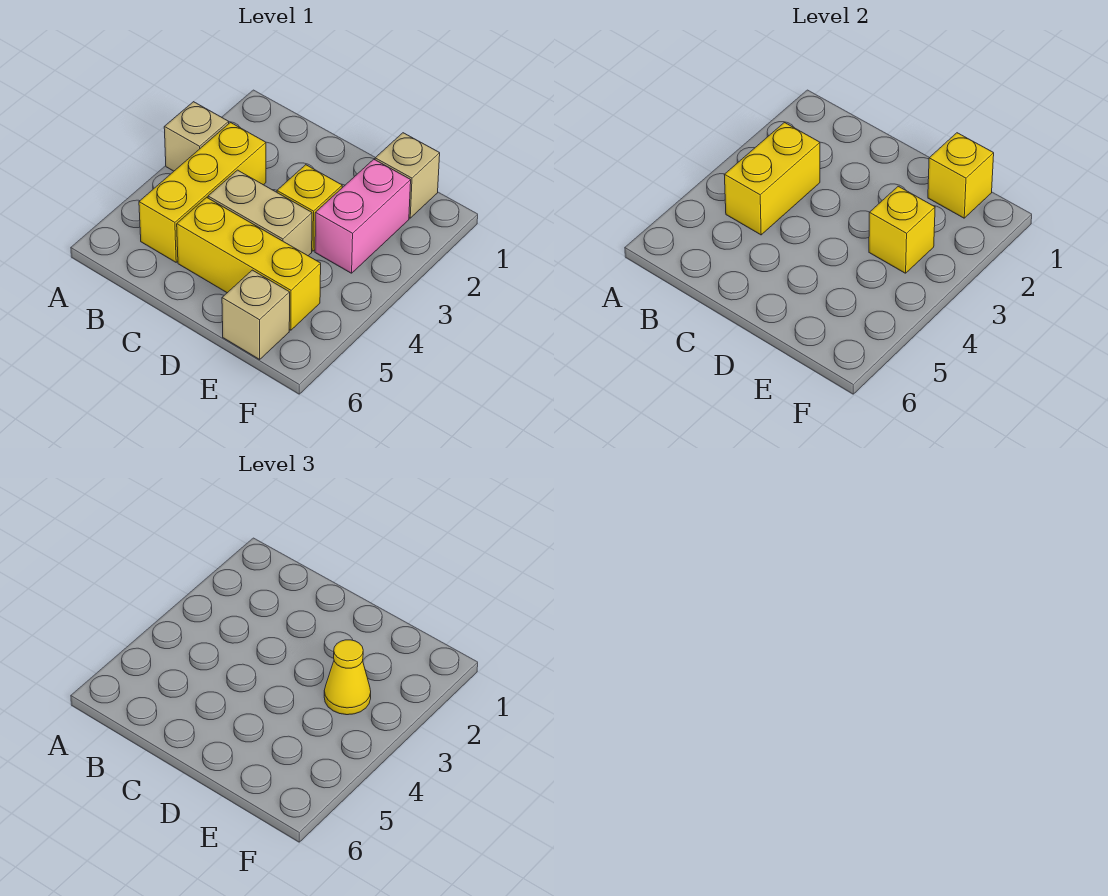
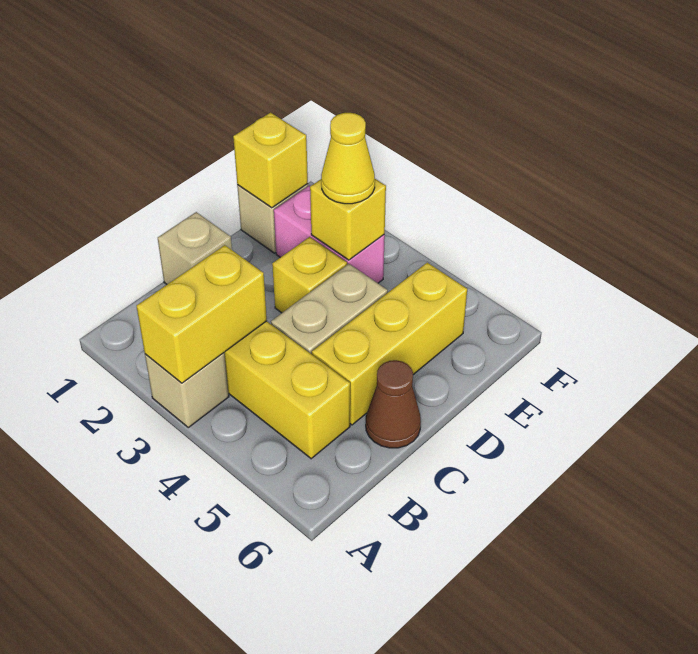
yellow 1x2 brick [725,123,820,235] -> yellow 1x2 brick turned to [137,245,267,383]
none -> brown 1x1 cone [366,360,421,448]
tan 1x1 brick [222,270,290,359] -> tan 1x1 brick moved to [158,212,232,284]

